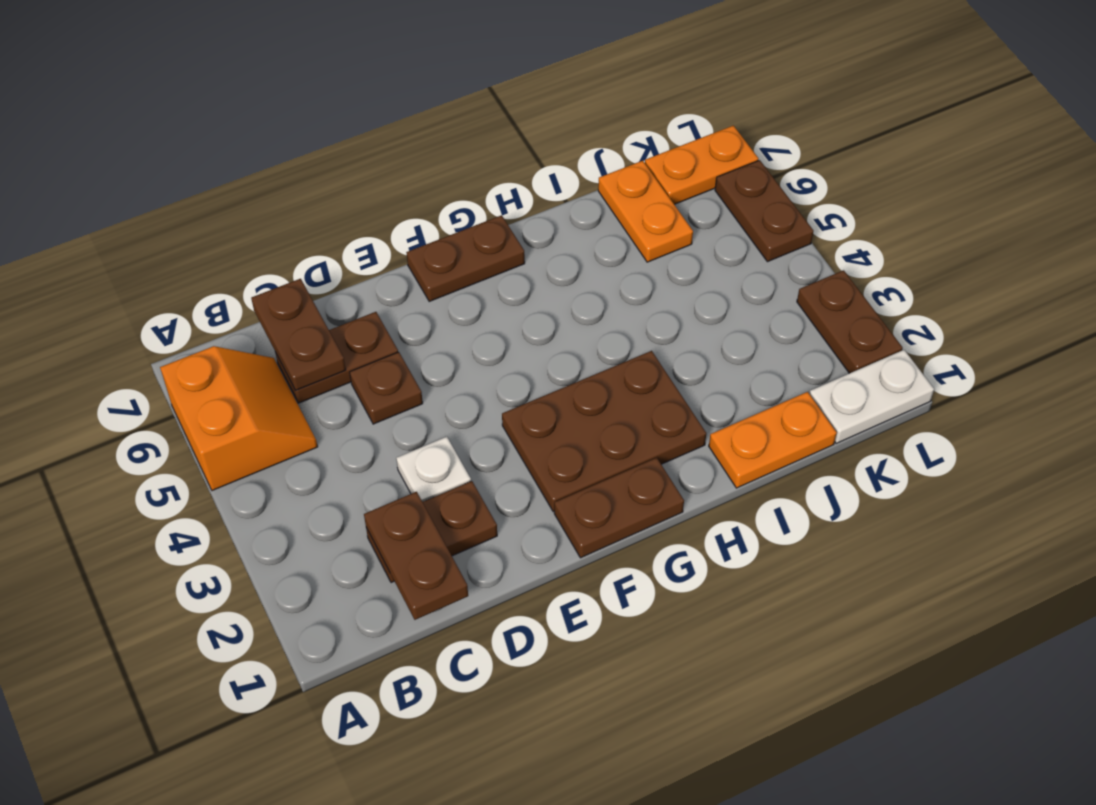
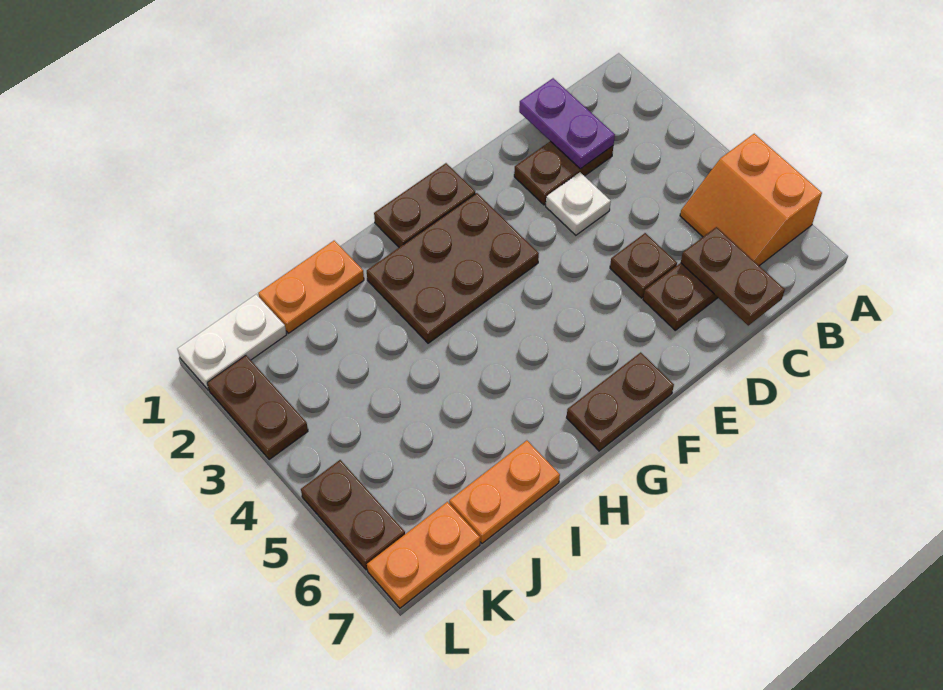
brown 1x2 plate [364,492,468,620] -> purple 1x2 plate [519,78,615,169]
orange 1x2 plate [598,161,693,262] -> orange 1x2 plate turned to [449,441,560,543]

